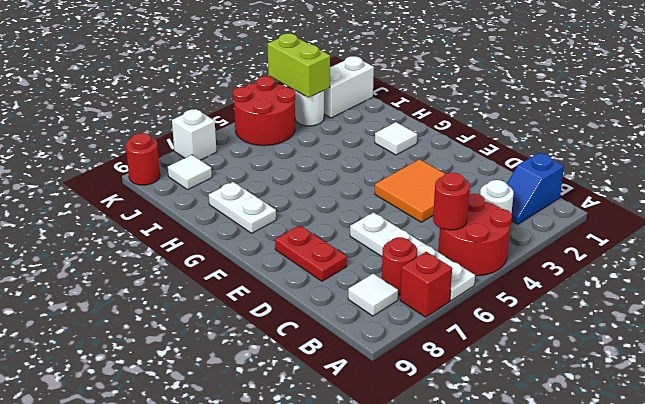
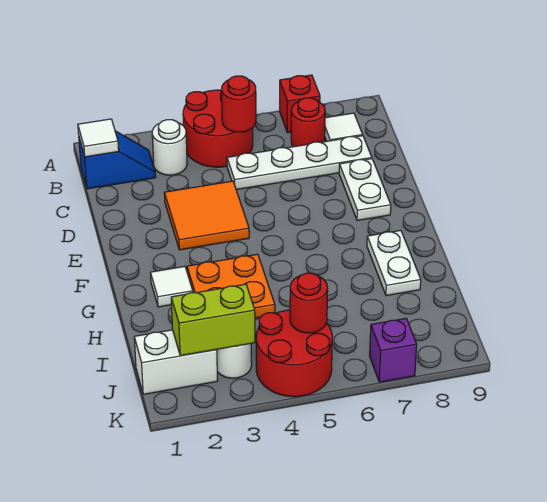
white 1x4 plate [350,212,475,301] -> white 1x4 plate turned to [227,136,372,190]
red 1x2 plate [275,226,347,281] -> white 1x2 plate [339,159,391,221]
none -> orange 2x2 plate [187,254,275,318]
lime 1x2 brick [267,34,330,98] -> lime 1x2 brick turned to [171,284,255,356]
white 1x1 tile [168,155,212,190] -> white 1x1 tile moved to [78,119,119,157]
white 1x1 brick [172,109,217,160] -> purple 1x1 brick [370,318,417,382]
red 1x1 round brick [126,133,160,185] -> red 1x1 round brick moved to [290,273,328,333]

